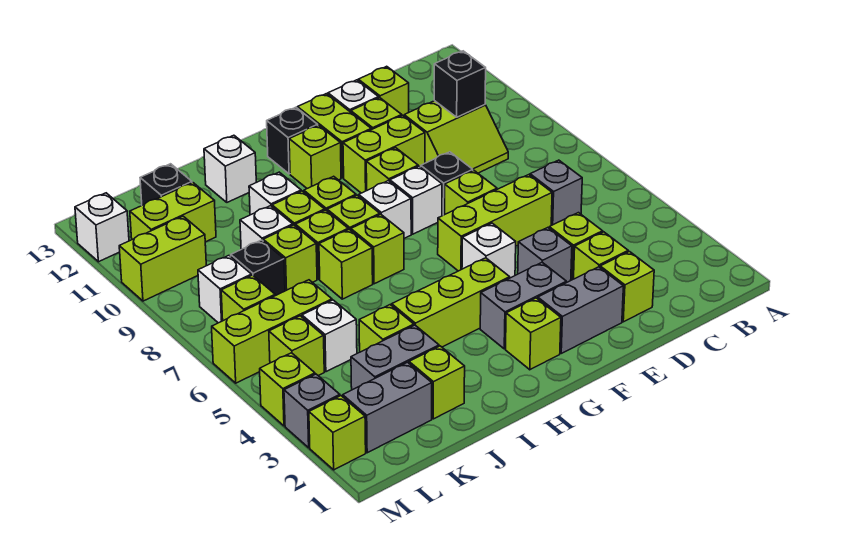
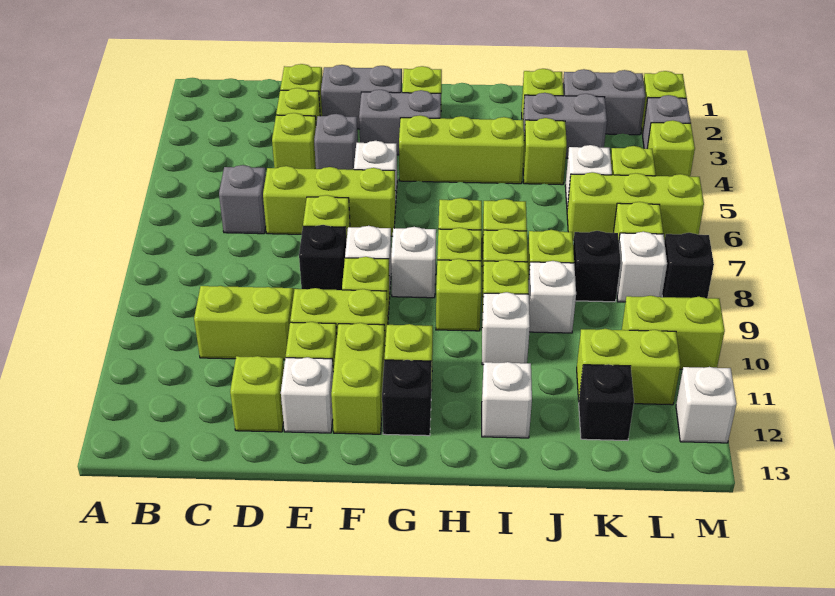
black 1x1 brick [434,51,486,117] -> black 1x1 brick moved to [662,233,714,298]

